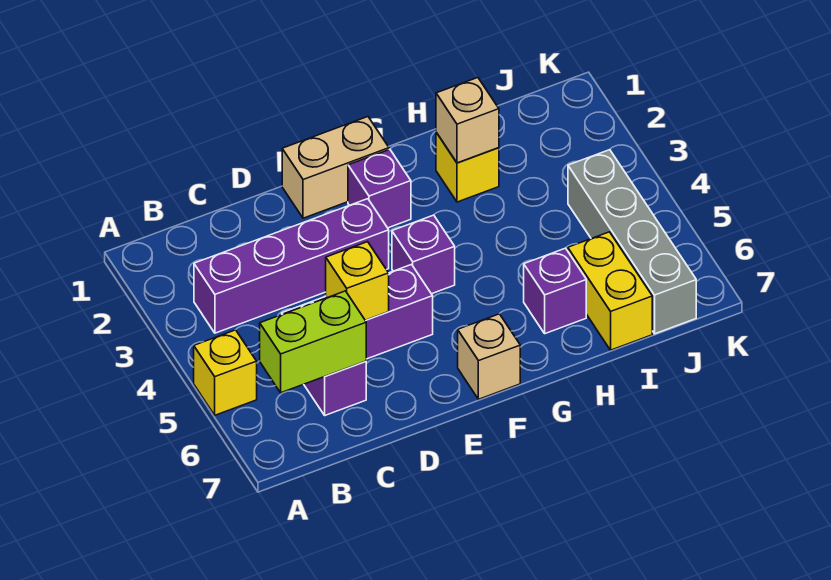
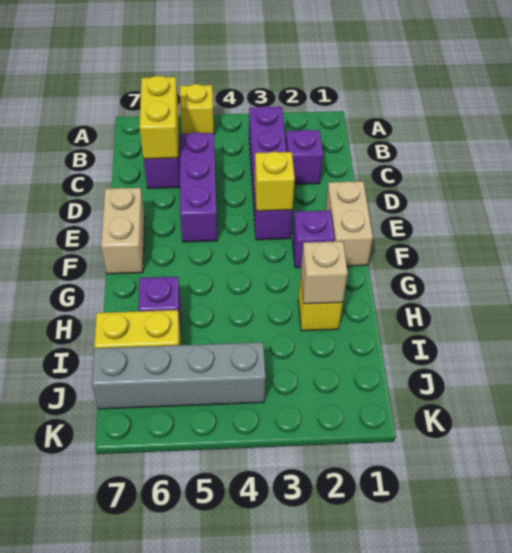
lime 1x2 brick [260,291,366,393] -> yellow 1x2 brick [139,76,178,159]
yellow 1x1 brick [326,242,389,320] -> yellow 1x1 brick moved to [255,151,295,211]
purple 1x1 brick [392,215,455,294] -> purple 1x1 brick moved to [286,130,323,184]
tan 1x1 brick [458,314,520,399] -> tan 1x2 brick [101,188,145,274]

